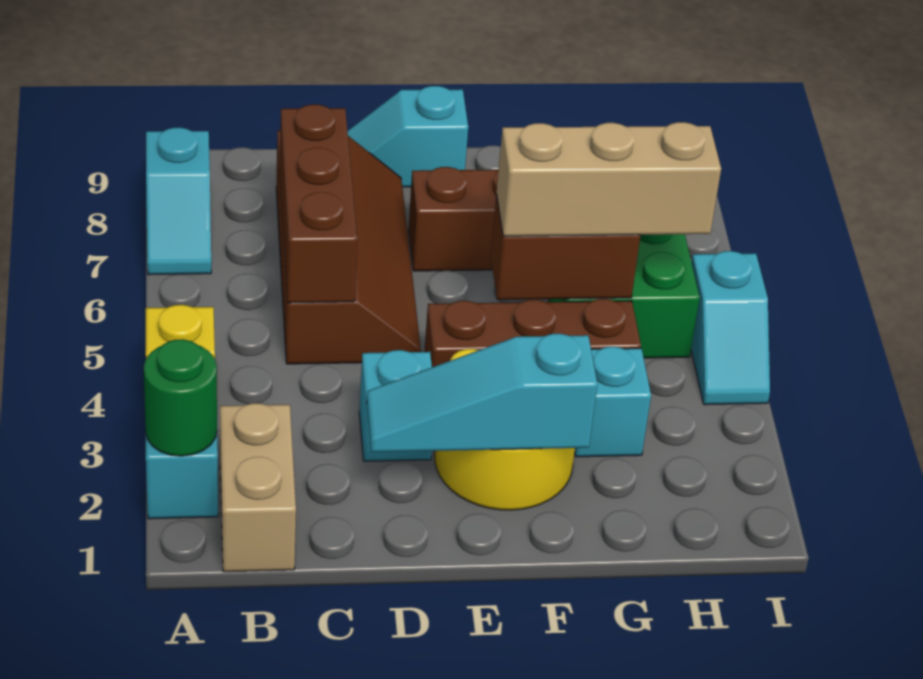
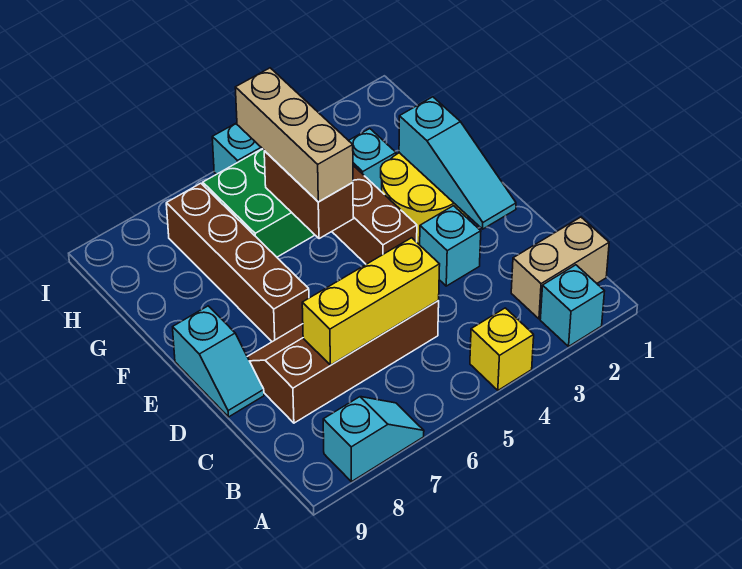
green 1x1 round brick [144,339,217,456] -> none
brown 1x3 brick [280,104,357,303] -> yellow 1x3 brick [302,238,440,365]

